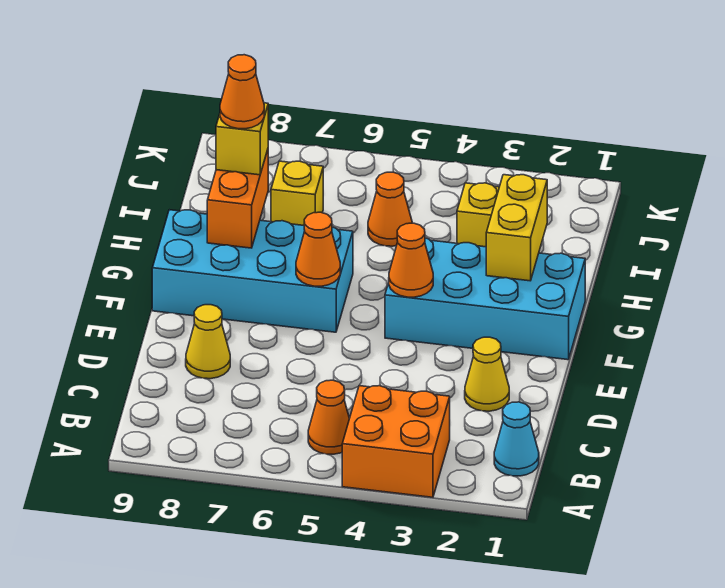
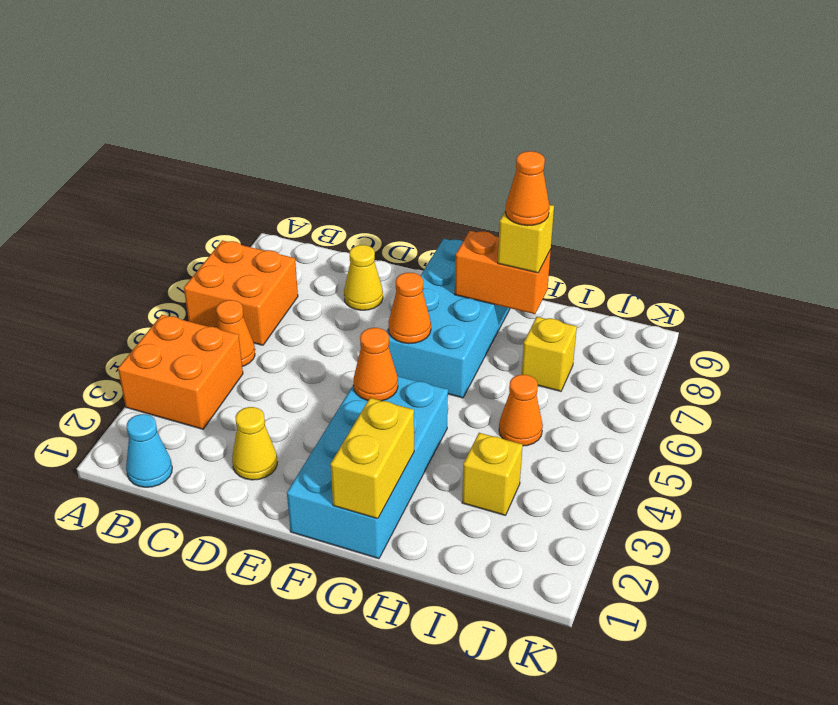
none -> orange 2x2 brick [184,240,298,345]
yellow 1x2 brick [486,175,547,281] -> yellow 1x2 brick turned to [330,398,414,519]

